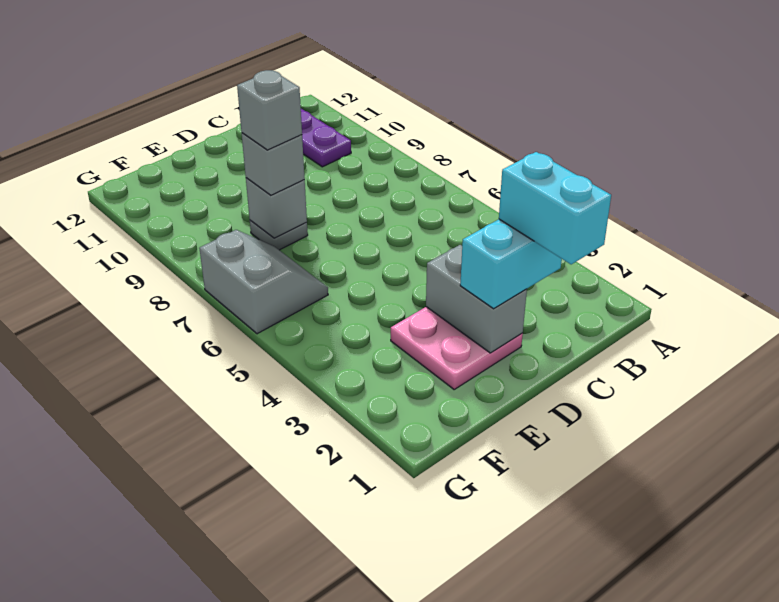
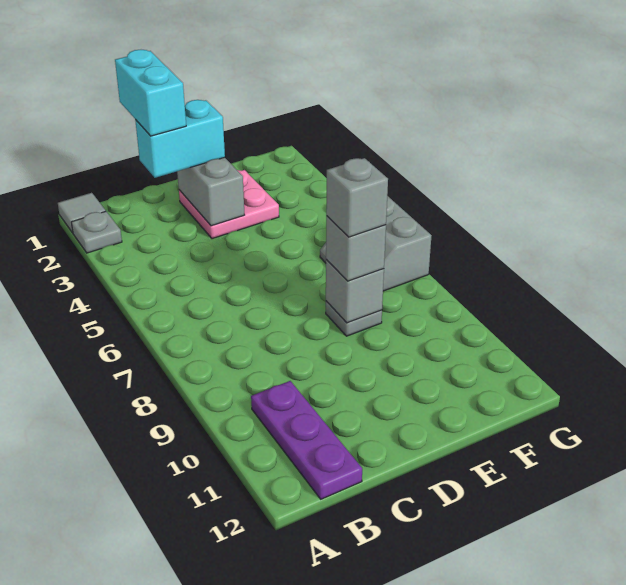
none -> grey 1x1 tile [58,193,106,233]
none -> grey 1x1 plate [71,211,122,253]

